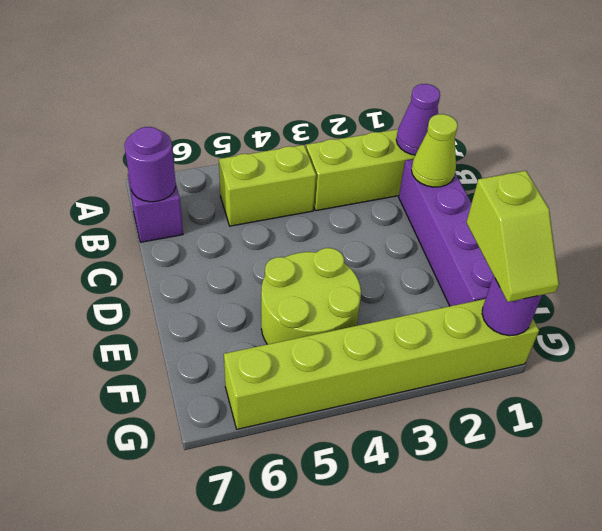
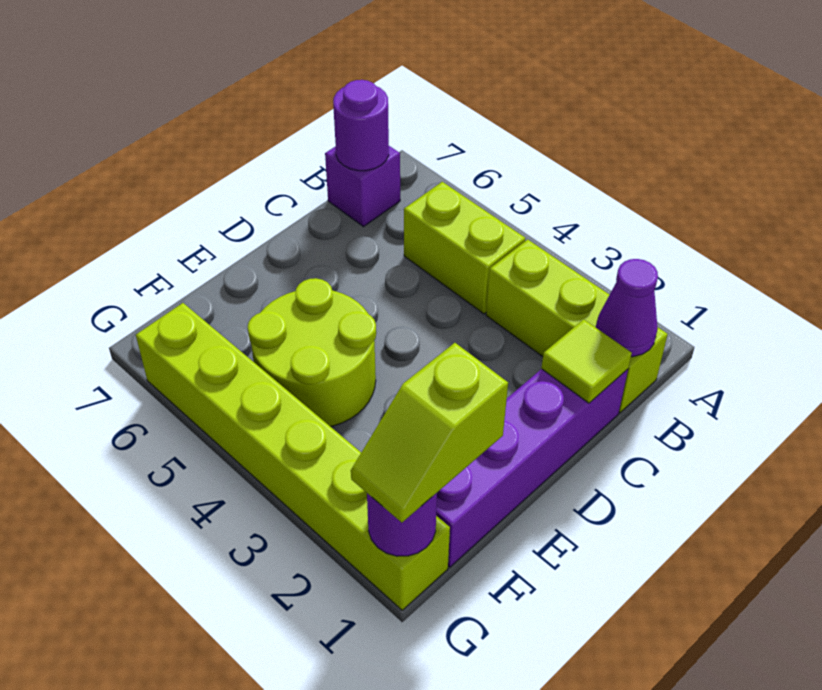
lime 1x1 cone [411,114,458,187] -> lime 1x1 tile [541,319,632,403]

